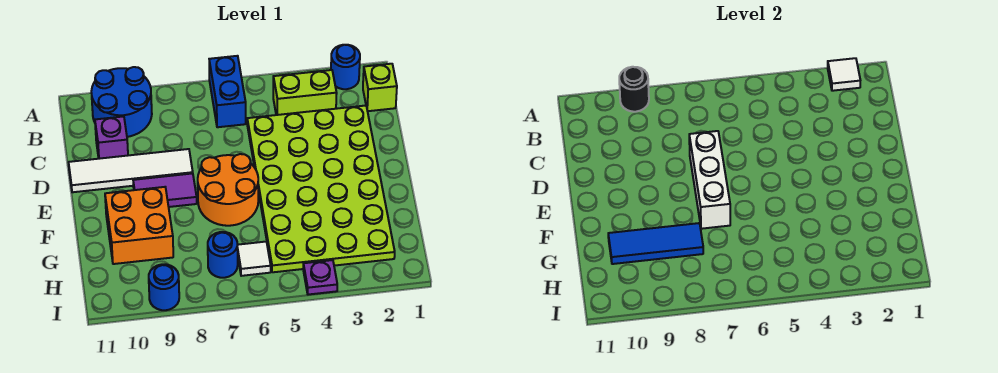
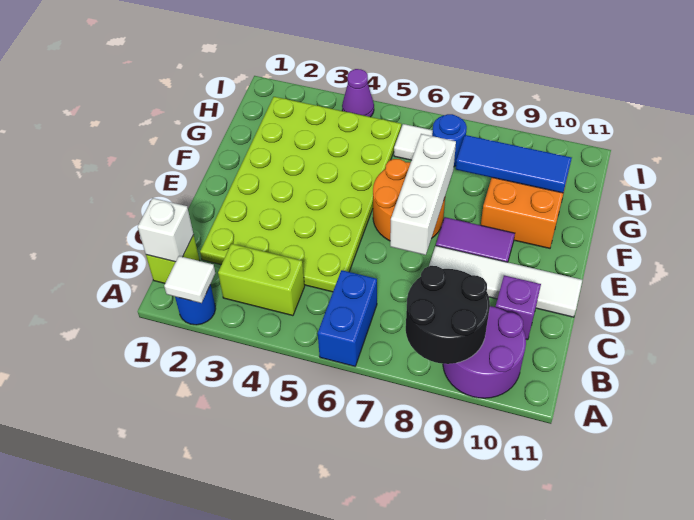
blue 2x2 round brick [91,67,152,137] -> purple 2x2 round brick [443,306,526,398]
black 1x1 round brick [619,67,649,112] -> black 2x2 round brick [406,266,490,364]
none -> white 1x1 brick [138,198,194,262]
purple 1x1 plate [303,260,337,295] -> purple 1x1 cone [342,69,374,117]
blue 1x1 round brick [149,264,179,310] -> none

